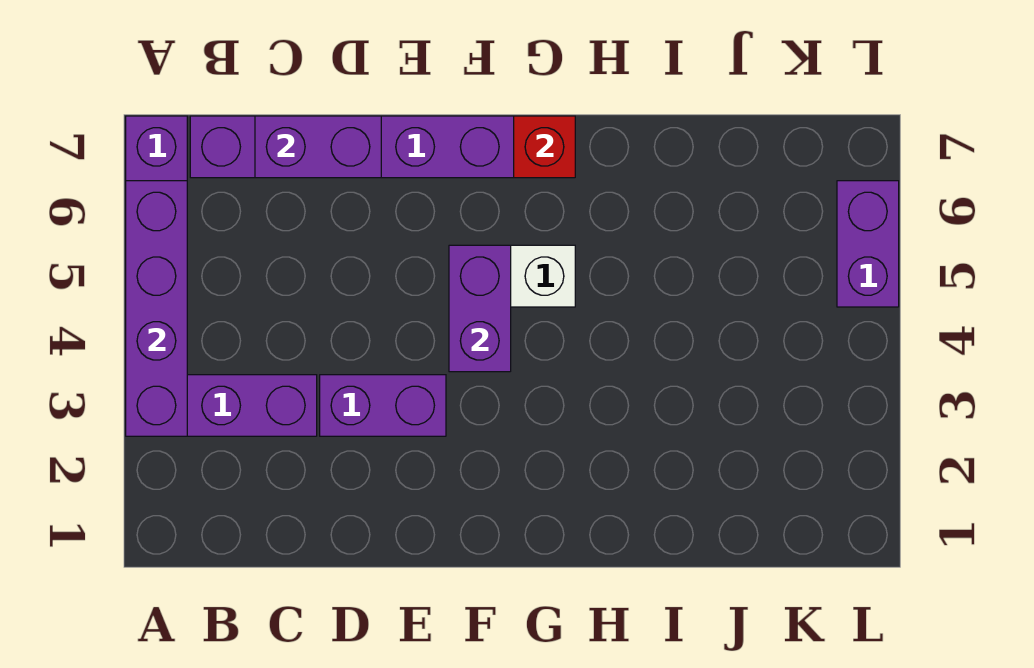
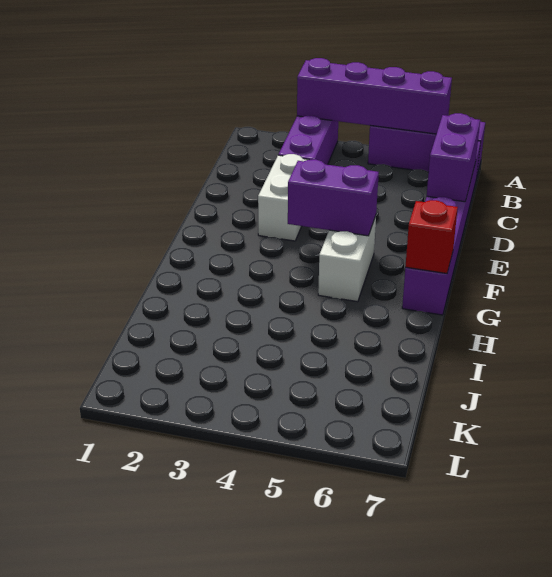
purple 1x2 brick [320,375,446,436] -> white 1x2 brick [258,154,309,241]
purple 1x2 brick [837,181,899,307] -> none

